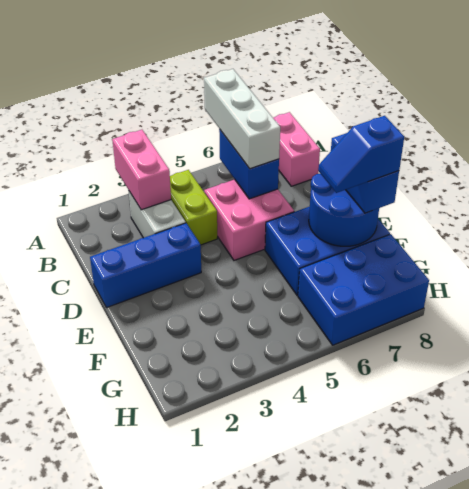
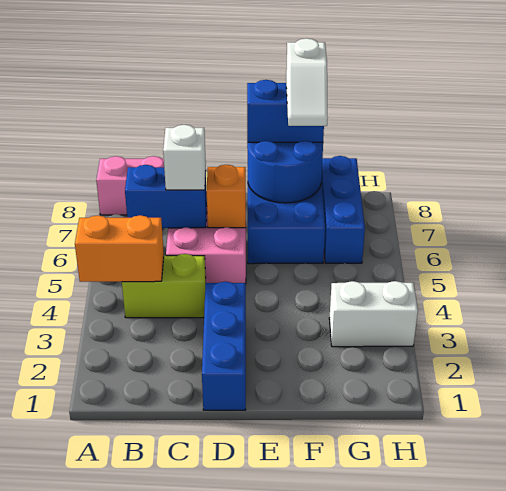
pink 1x2 brick [112,130,171,210] -> none
none -> orange 1x2 brick [75,215,164,282]
white 1x3 brick [204,69,280,169] -> white 1x1 brick [163,125,206,190]
white 1x2 brick [129,191,186,238] -> white 1x2 brick moved to [329,281,418,347]
none -> orange 1x1 brick [207,165,246,228]
blue 1x2 slope [318,116,404,193] -> white 1x2 slope [286,38,328,126]
blue 2x3 brick [298,234,429,345] -> blue 1x3 brick [321,156,365,263]

